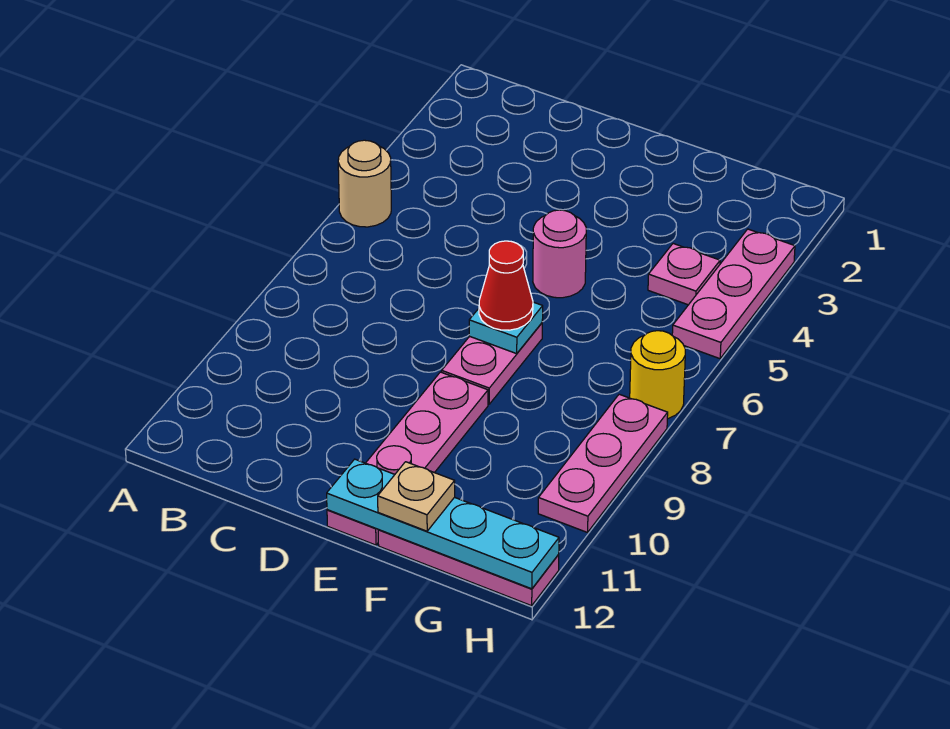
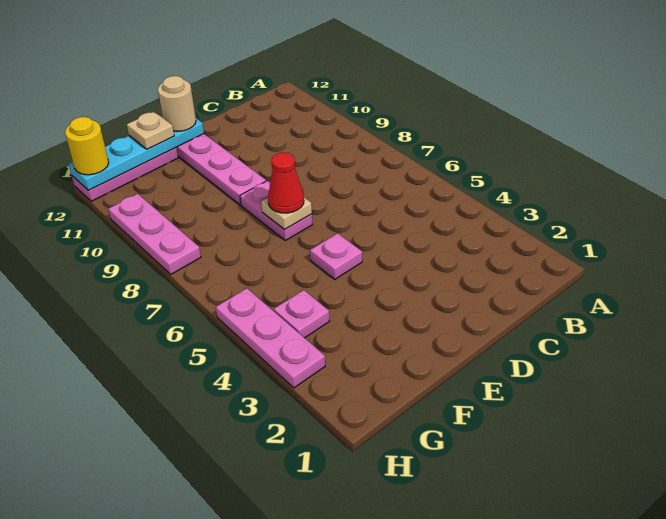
tan 1x1 round brick [338,140,391,227] -> tan 1x1 round brick moved to [158,76,196,131]
pink 1x1 round brick [533,210,586,298] -> pink 1x1 plate [310,233,362,279]
cyan 1x1 plate [469,302,543,354] -> tan 1x1 plate [261,198,312,230]
yellow 1x1 round brick [630,331,685,419] -> yellow 1x1 round brick moved to [65,117,109,175]

